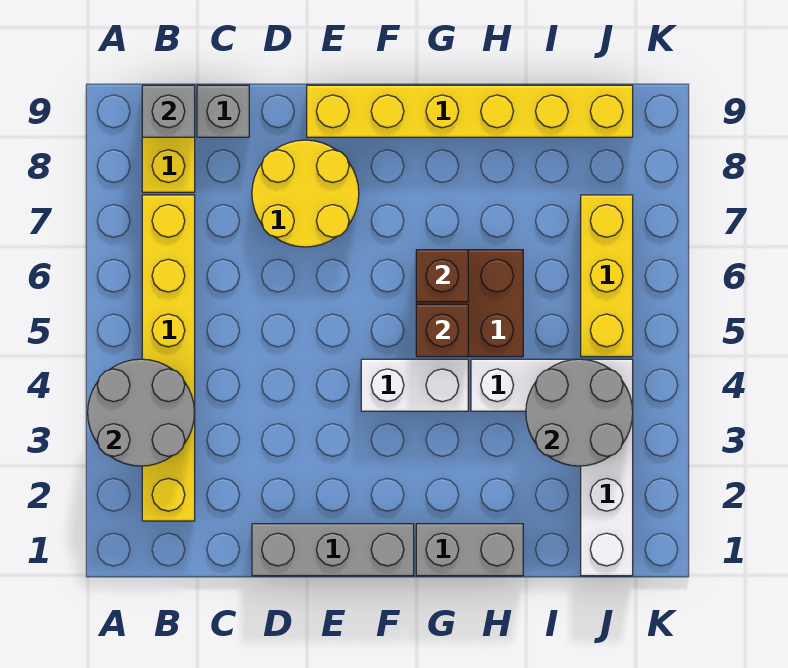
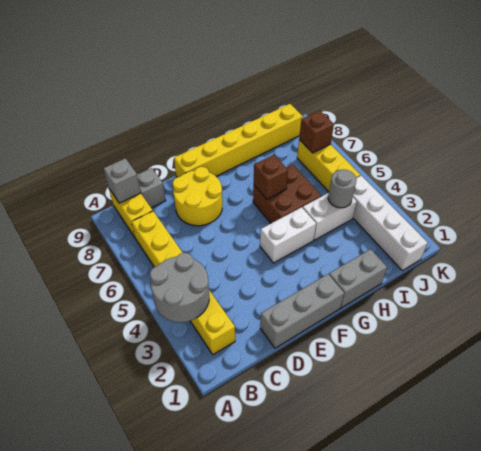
brown 1x1 brick [416,304,468,357] -> brown 1x1 brick moved to [299,111,334,153]
grey 2x2 round brick [526,359,633,466] -> grey 1x1 round brick [328,169,357,208]

